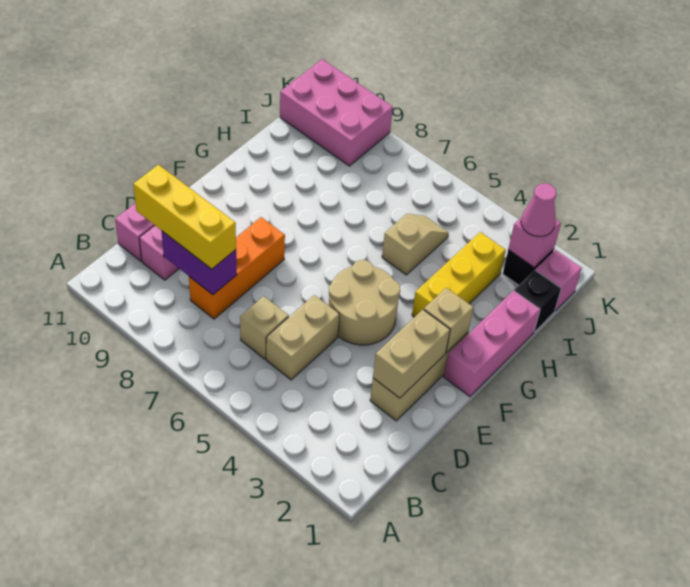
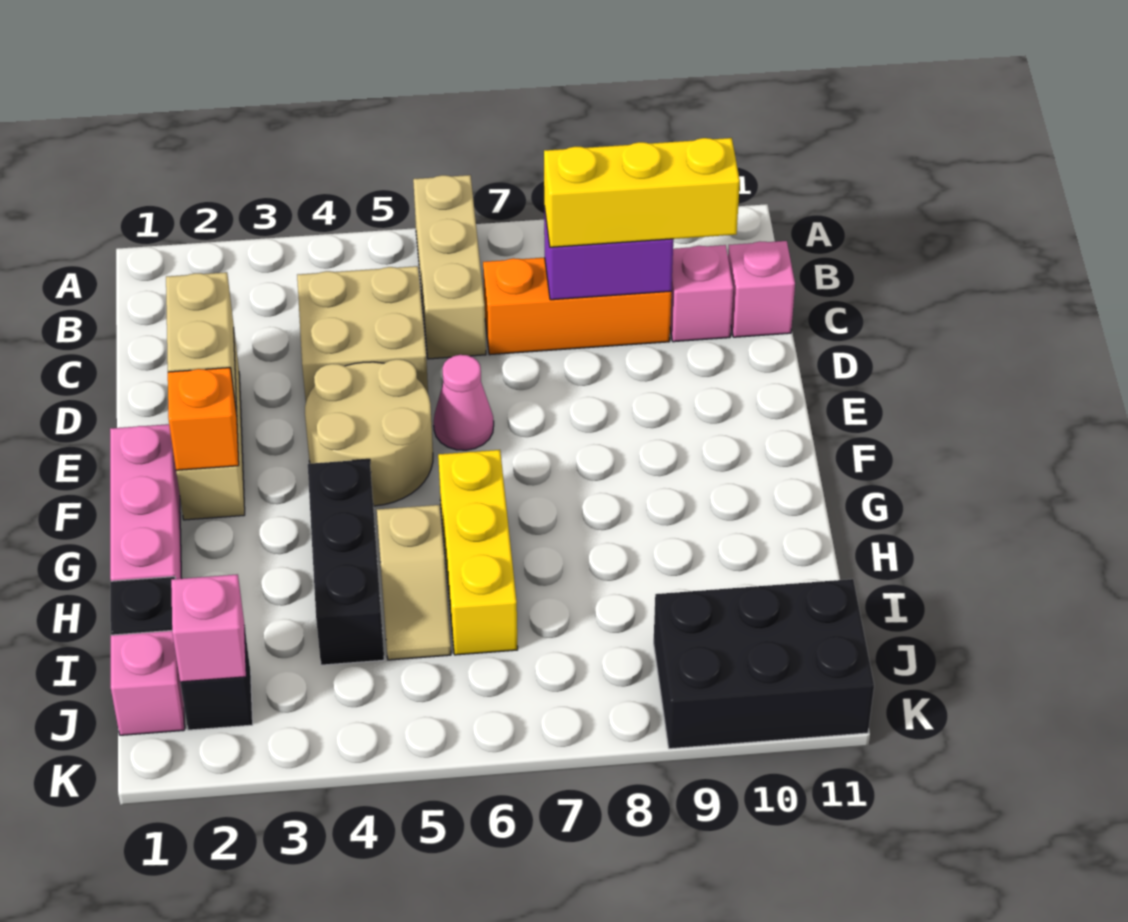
tan 1x2 brick [266,295,340,380] -> tan 2x2 brick [297,266,428,401]
tan 1x1 brick [240,296,289,359] -> tan 1x3 brick [413,175,486,359]
orange 1x3 brick [189,217,285,319] -> orange 1x3 brick turned to [483,258,671,355]
tan 1x1 brick [424,288,473,353] -> orange 1x1 brick [168,368,239,470]
yellow 1x3 brick [412,232,506,317] -> yellow 1x3 brick moved to [438,450,518,655]
none -> black 1x3 brick [308,459,384,665]
pink 1x1 cone [521,183,556,236] -> pink 1x1 cone moved to [434,355,494,450]
pink 2x3 brick [280,59,393,166] -> black 2x3 brick [654,579,874,749]

